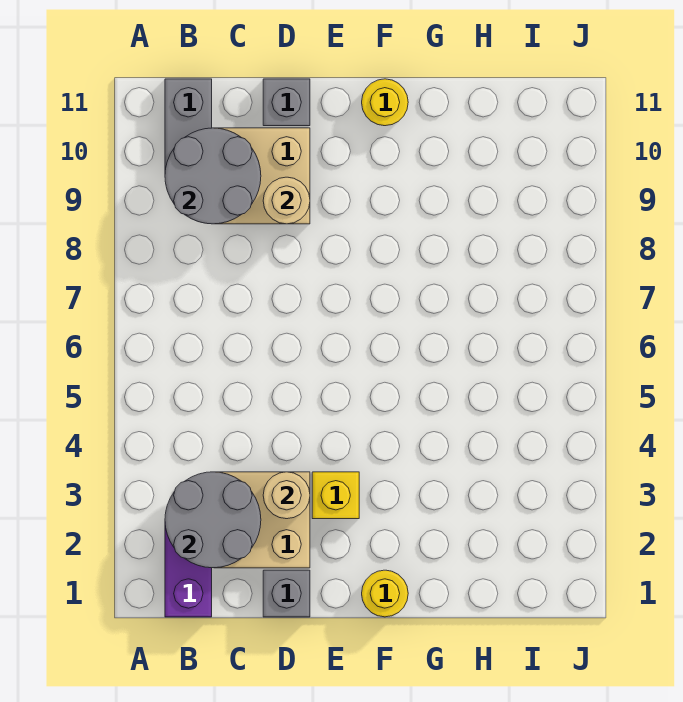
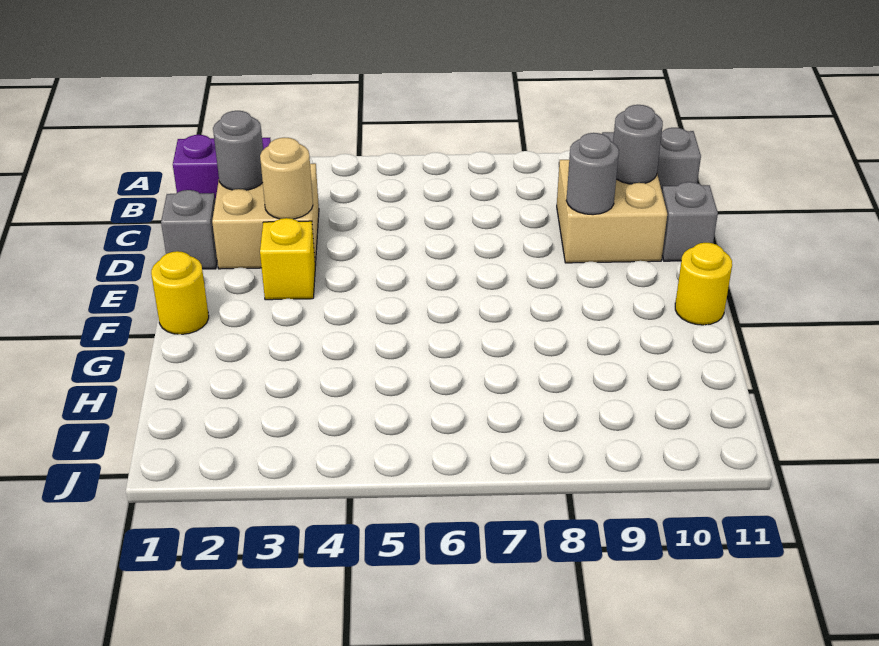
grey 2x2 round brick [165,472,261,568] -> grey 1x1 round brick [213,111,263,190]
grey 2x2 round brick [165,128,261,224] -> grey 1x1 round brick [613,105,663,184]
tan 1x1 round brick [263,177,310,224] -> grey 1x1 round brick [566,133,619,215]

